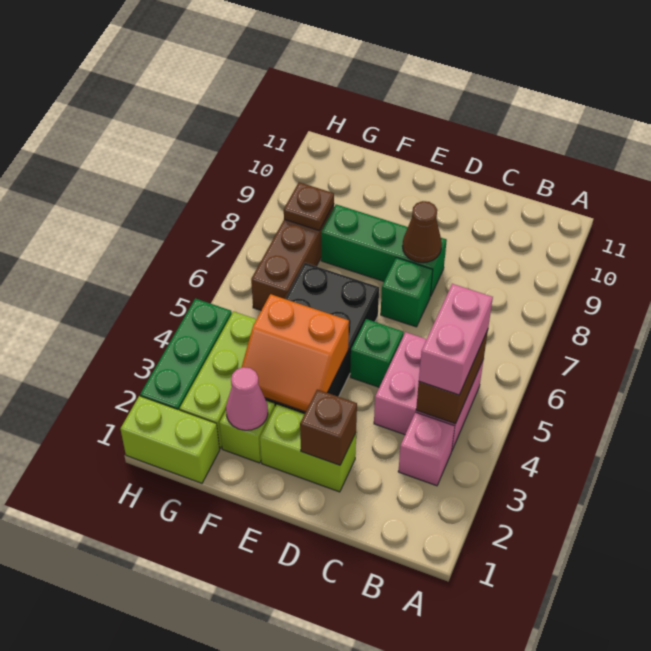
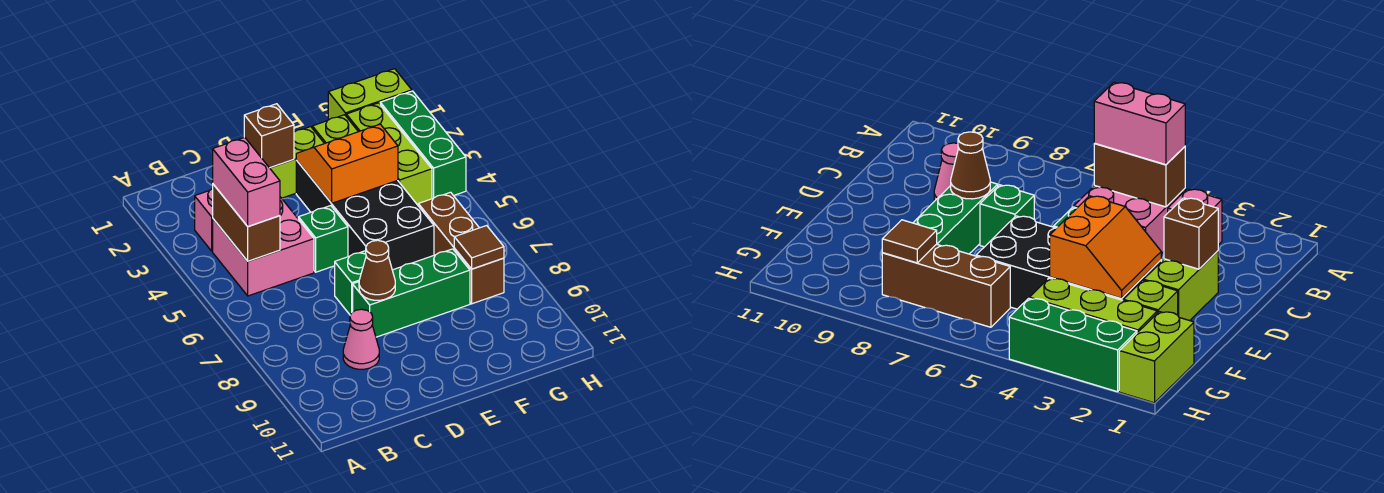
pink 1x1 cone [226,367,268,430] -> pink 1x1 cone moved to [343,309,379,369]
brown 1x1 plate [284,182,334,230] -> brown 1x1 tile [454,226,504,269]

